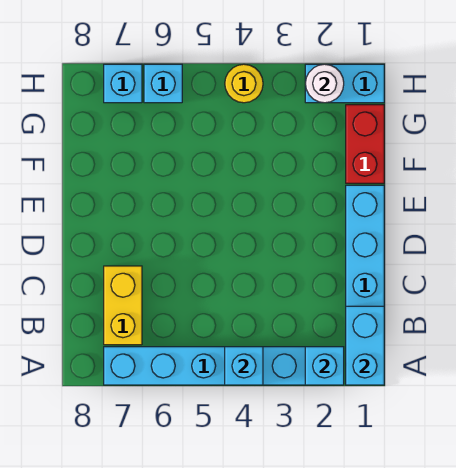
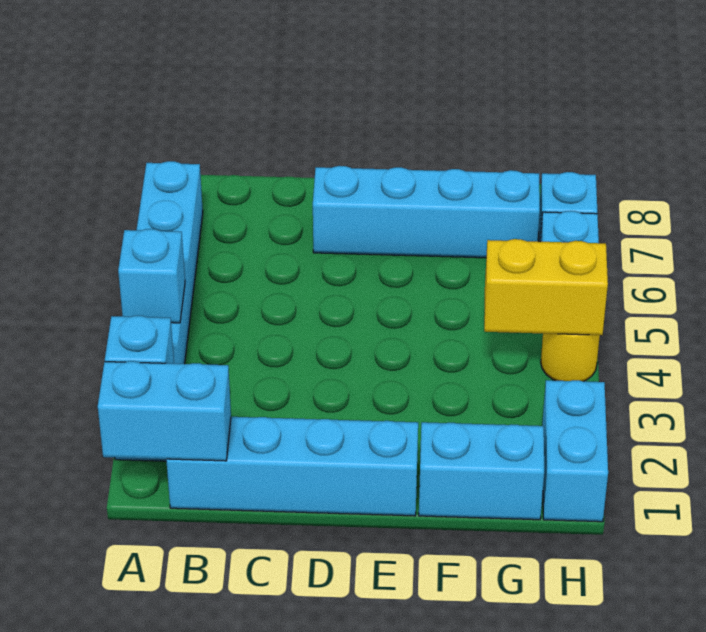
yellow 1x2 brick [104,266,142,345] -> yellow 1x2 brick moved to [484,239,608,335]
none -> cyan 1x4 brick [313,166,540,258]
red 1x2 brick [346,105,384,183] -> cyan 1x2 brick [419,422,544,520]
white 1x1 round brick [305,64,344,103] -> none

